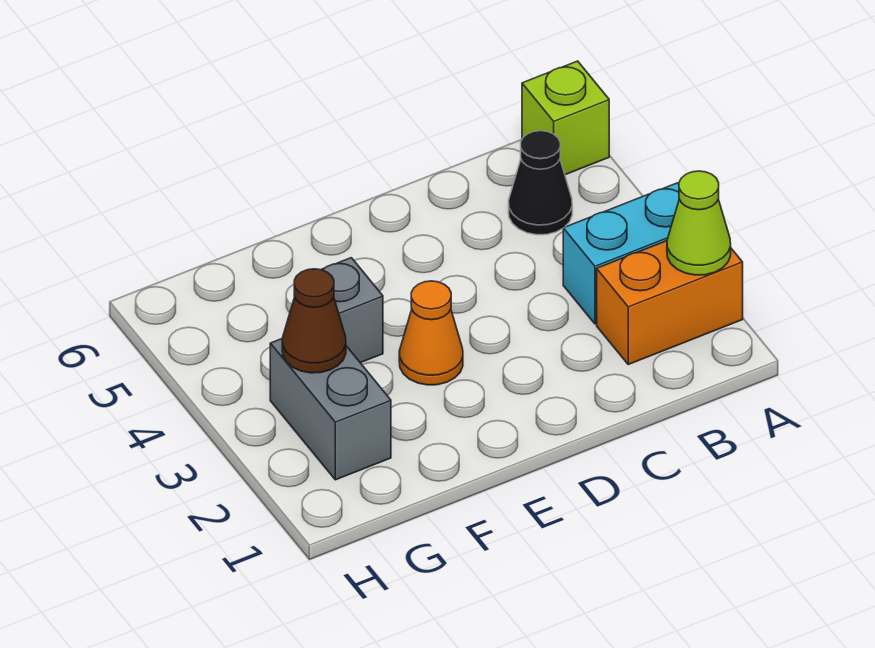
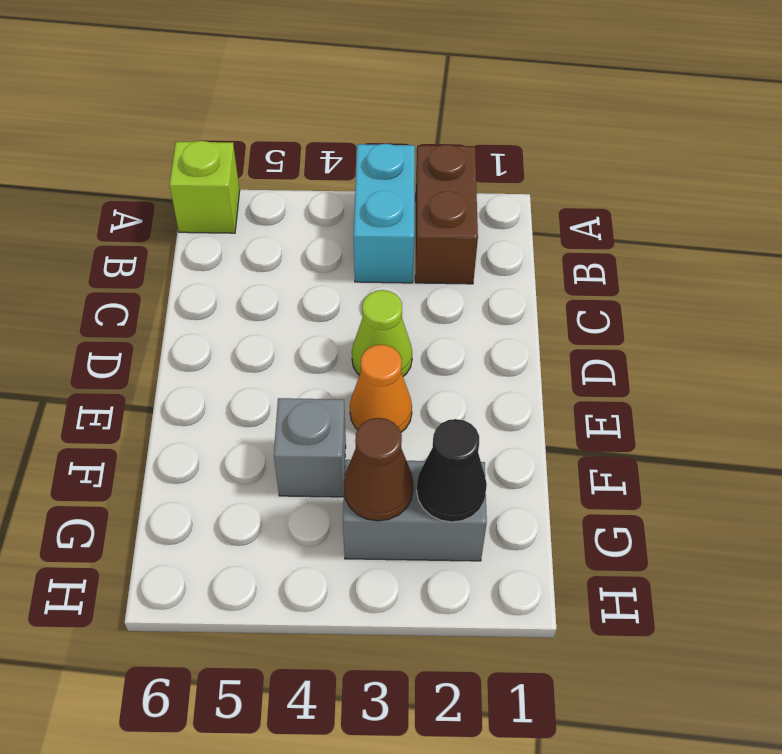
orange 1x2 brick [597,241,743,364] -> brown 1x2 brick [415,145,478,284]
lime 1x1 cone [667,171,731,275] -> lime 1x1 cone moved to [352,290,412,376]
black 1x1 cone [509,131,572,235] -> black 1x1 cone moved to [417,419,487,522]

